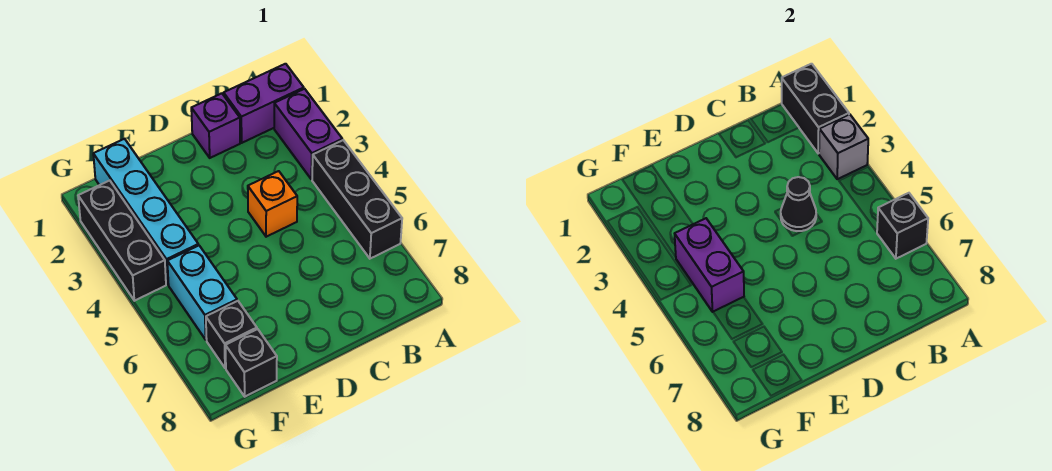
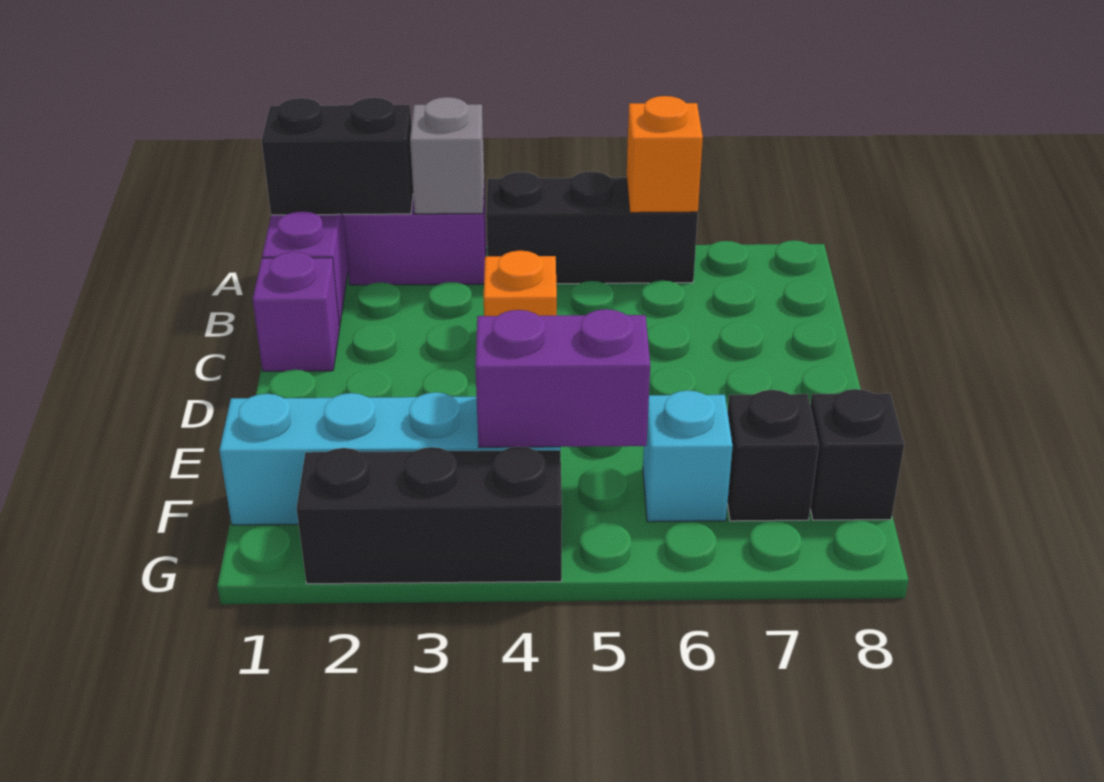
black 1x1 brick [877,193,928,259] -> orange 1x1 brick [627,96,703,213]
black 1x1 cone [781,177,816,231] -> none
cyan 1x2 brick [167,245,237,340] -> cyan 1x1 brick [643,390,733,522]

